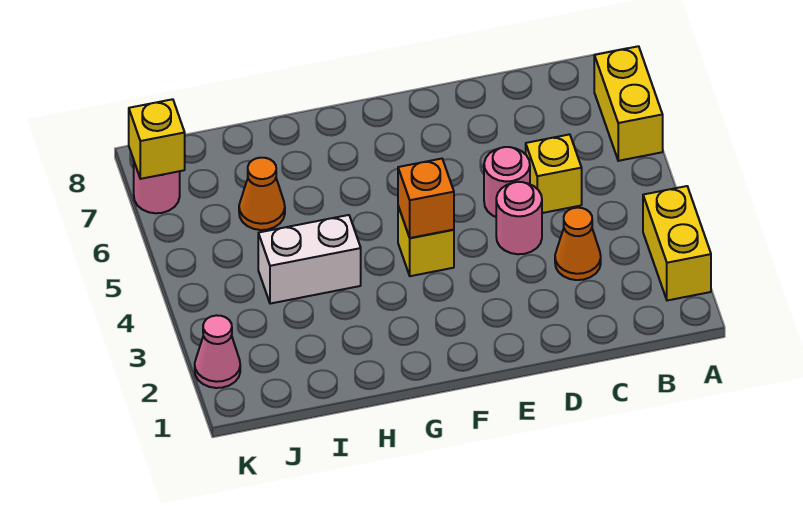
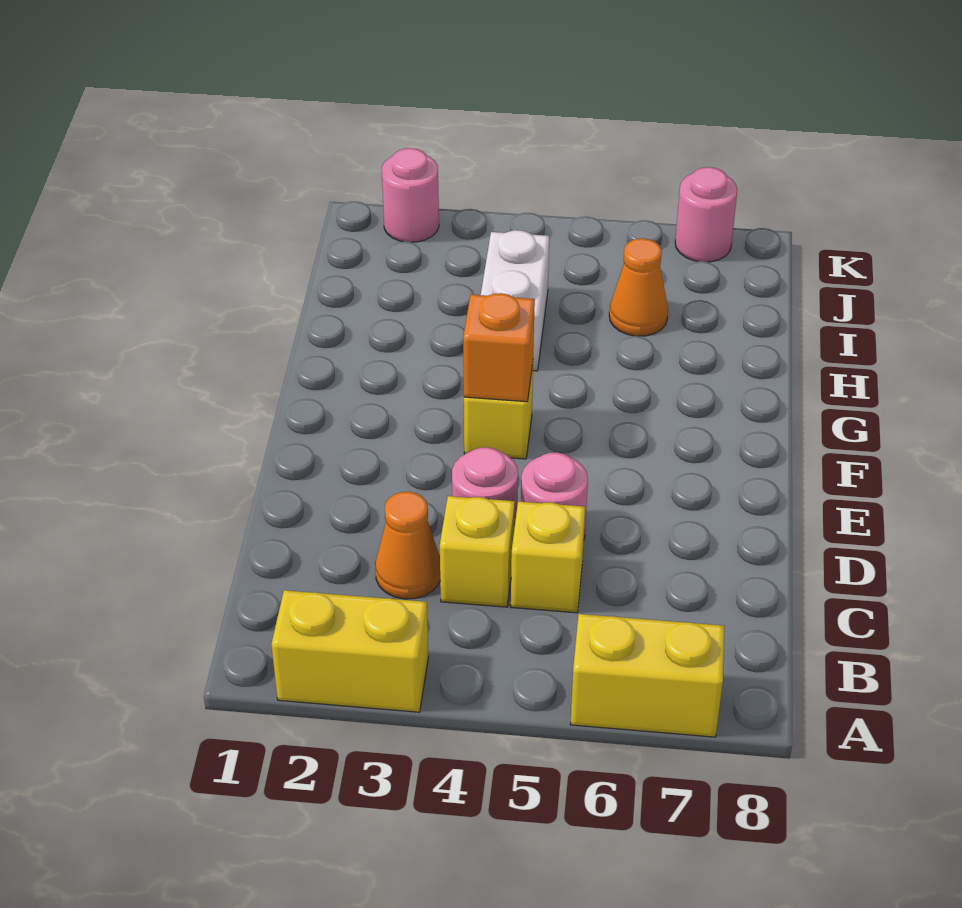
pink 1x1 cone [195,315,240,388] -> pink 1x1 round brick [382,148,439,242]
yellow 1x1 brick [129,99,185,179] -> yellow 1x1 brick moved to [440,496,515,607]

